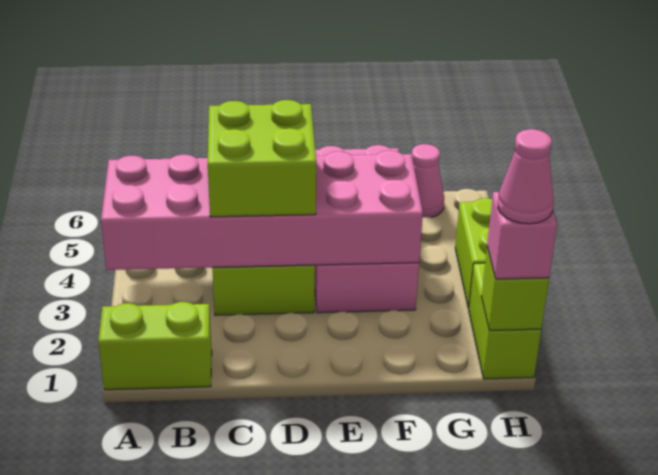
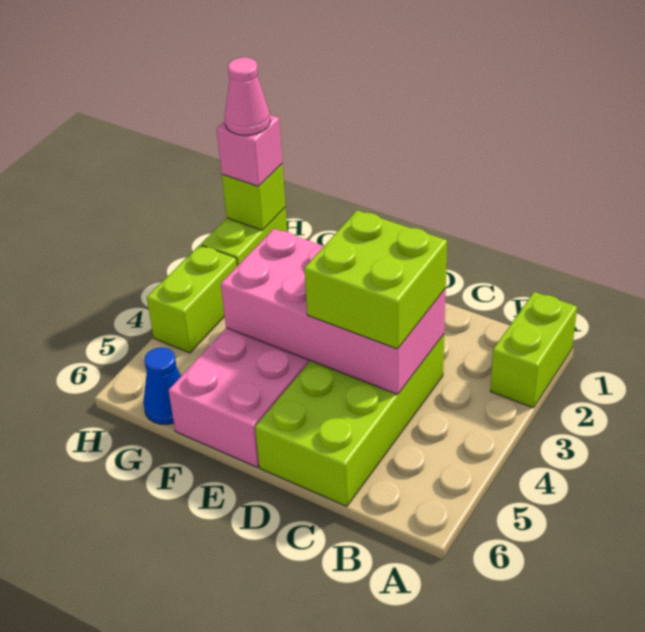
lime 1x2 brick [98,302,212,390] -> lime 1x2 brick turned to [490,292,577,408]
pink 2x6 brick [101,151,423,270] -> pink 2x4 brick [221,229,446,394]
pink 1x1 cone [412,144,444,218] -> blue 1x1 cone [143,347,181,425]

